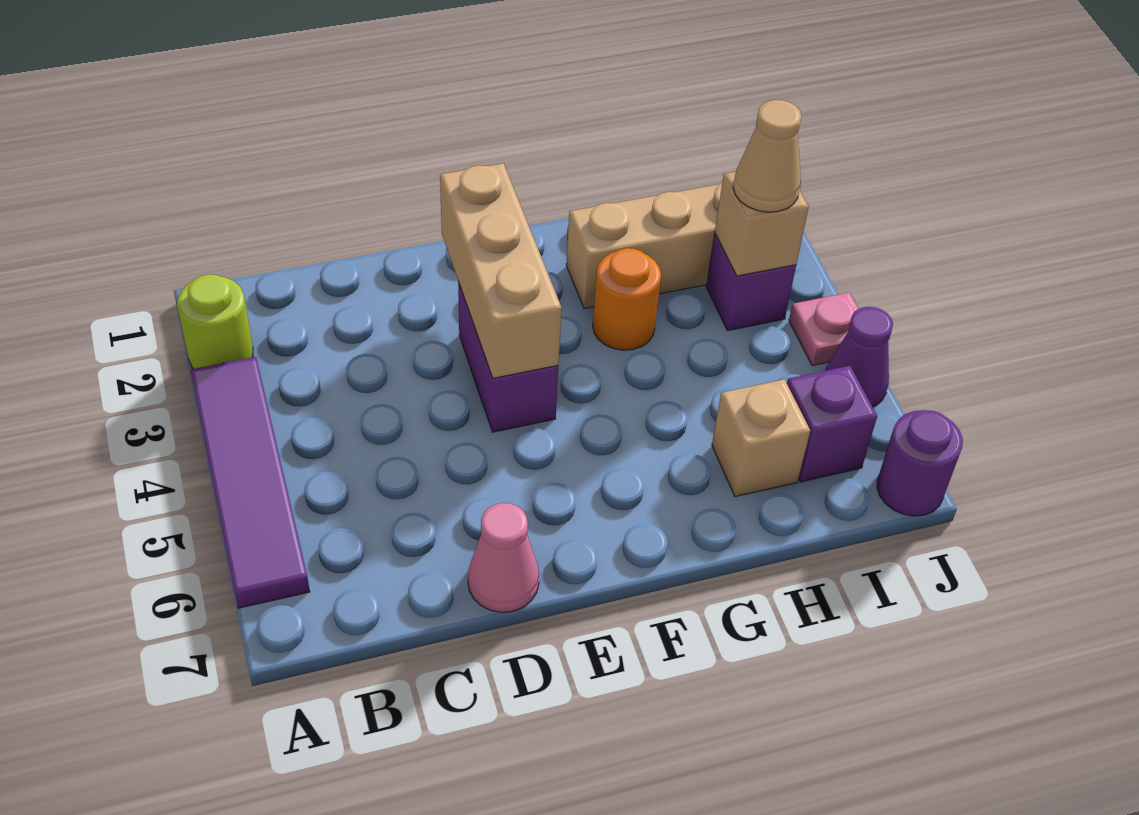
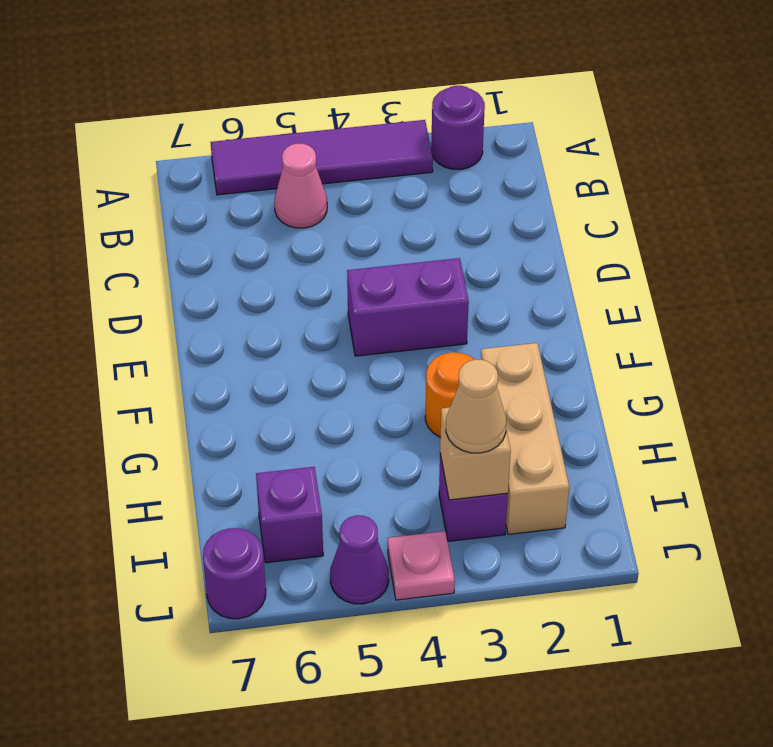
lime 1x1 round brick [177,274,253,369] -> purple 1x1 round brick [431,86,485,169]
pink 1x1 cone [468,503,539,612] -> pink 1x1 cone moved to [274,143,327,228]
tan 1x3 brick [440,163,562,378] -> none
tan 1x1 brick [712,379,810,497] -> none

